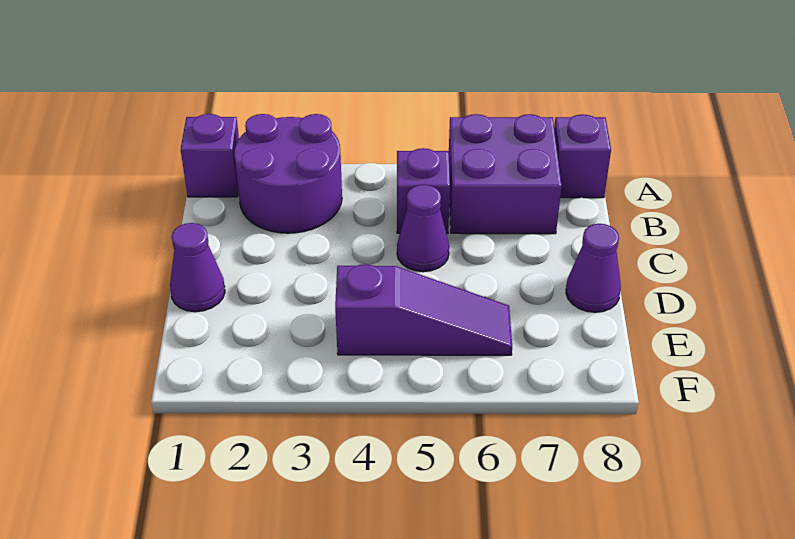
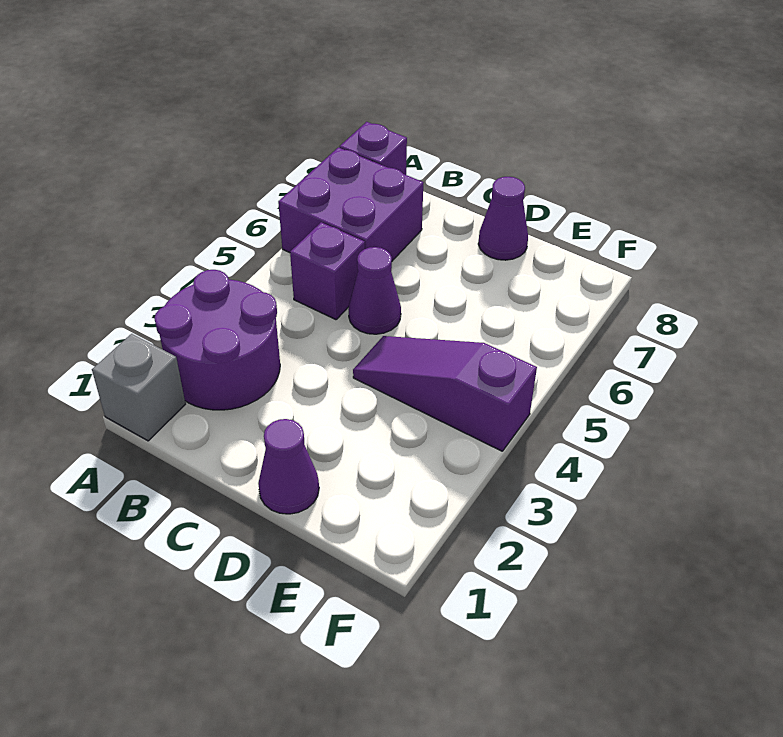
purple 1x1 brick [181,114,239,197] -> grey 1x1 brick [92,334,185,441]
purple 1x3 slope [335,264,512,355] -> purple 1x3 slope turned to [353,336,537,451]

